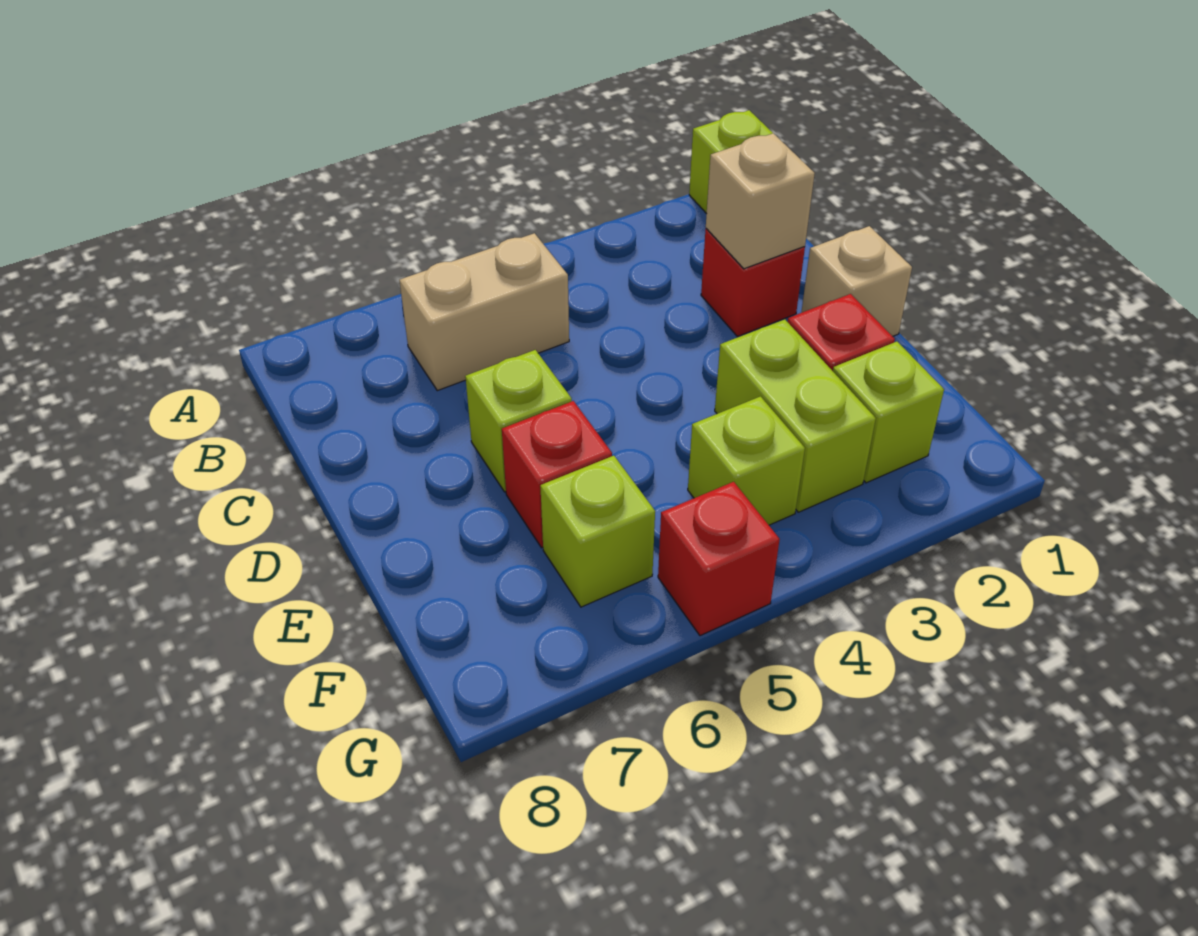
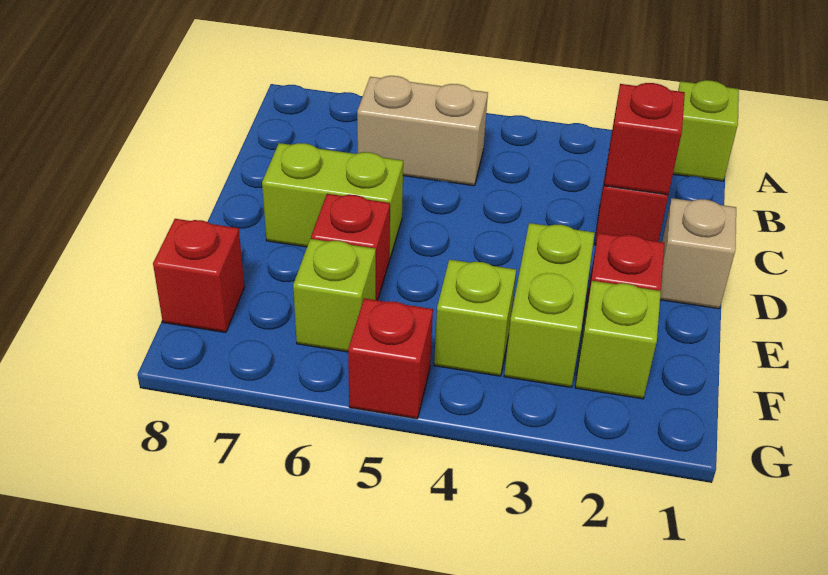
tan 1x1 brick [706,133,815,269] -> red 1x1 brick [604,83,685,195]
lime 1x1 brick [465,350,572,492] -> lime 1x2 brick [262,143,403,259]
none -> red 1x1 brick [153,219,244,333]

